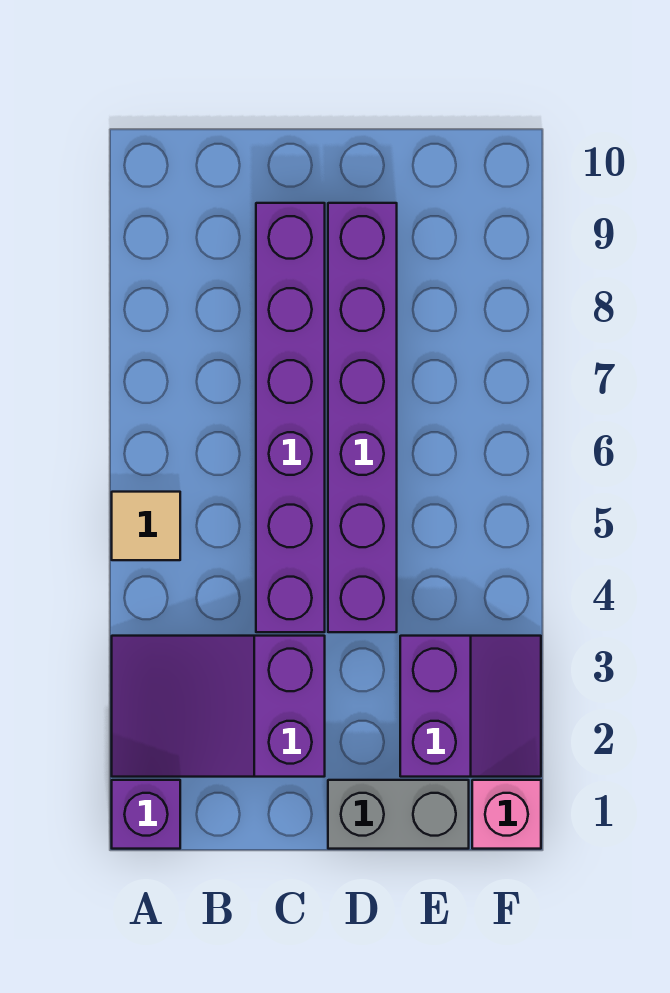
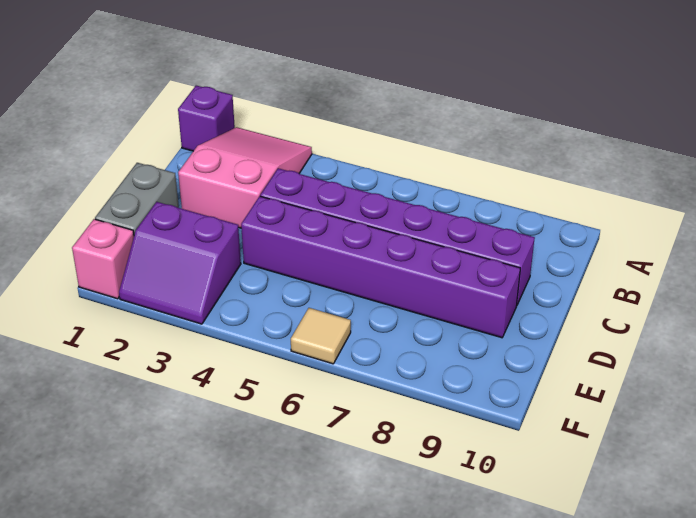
purple 2x3 slope [112,636,325,777] -> pink 2x3 slope [178,127,312,228]
tan 1x1 tile [112,492,180,560] -> tan 1x1 tile moved to [291,308,351,364]

